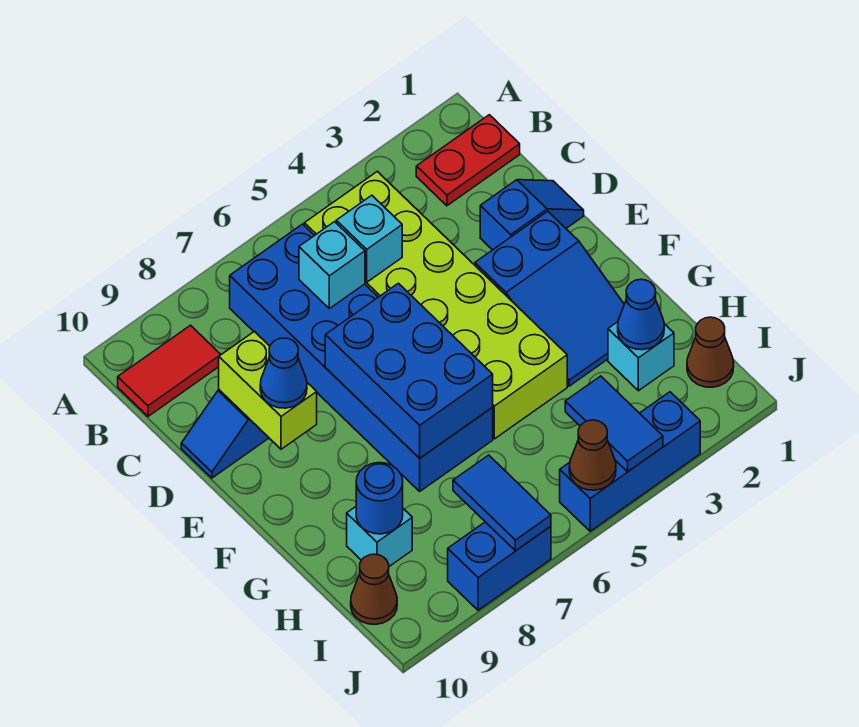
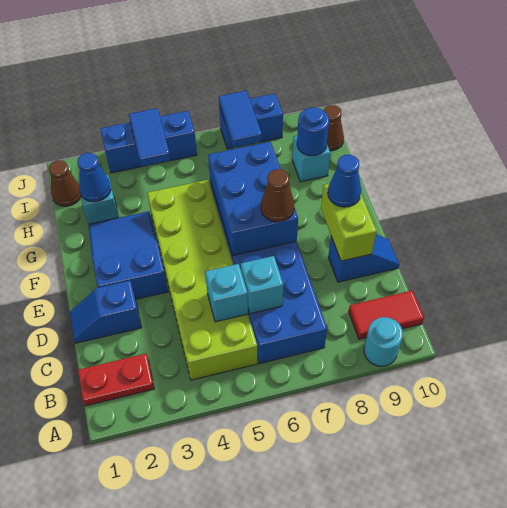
none -> cyan 1x1 round brick [364,317,403,366]
brown 1x1 cone [569,420,616,490] -> brown 1x1 cone moved to [261,169,294,222]

